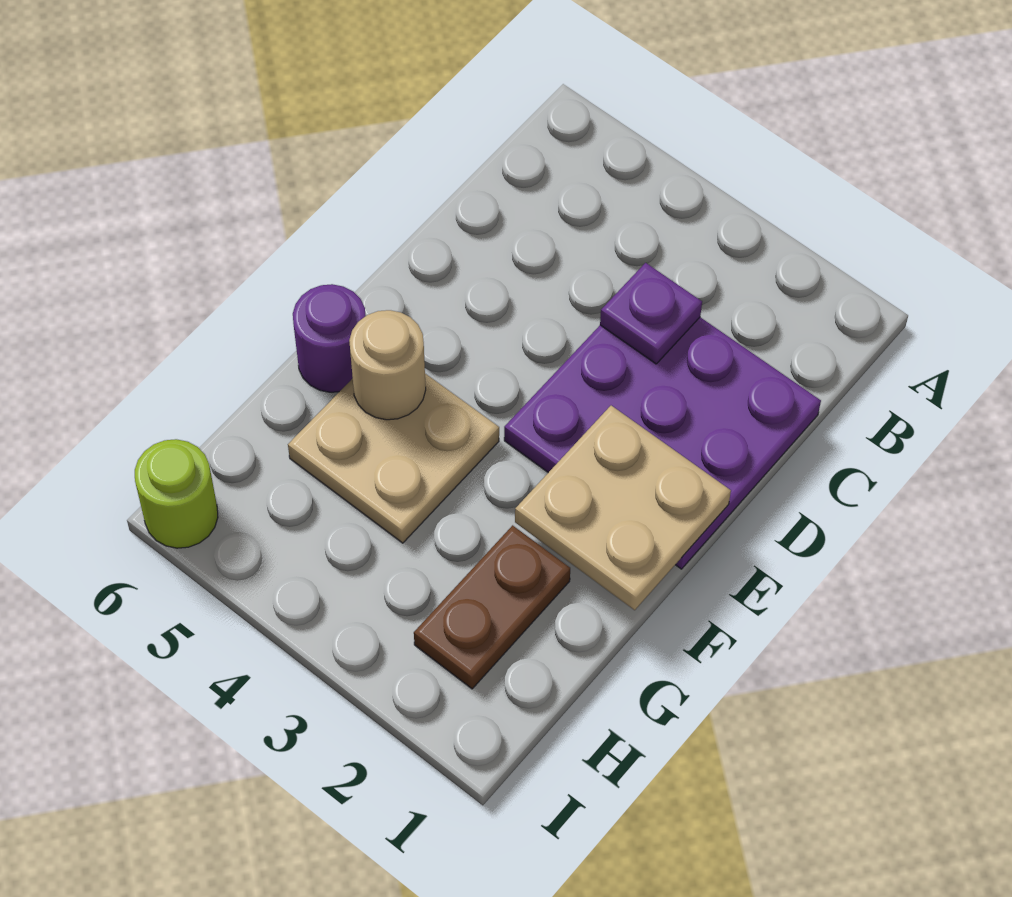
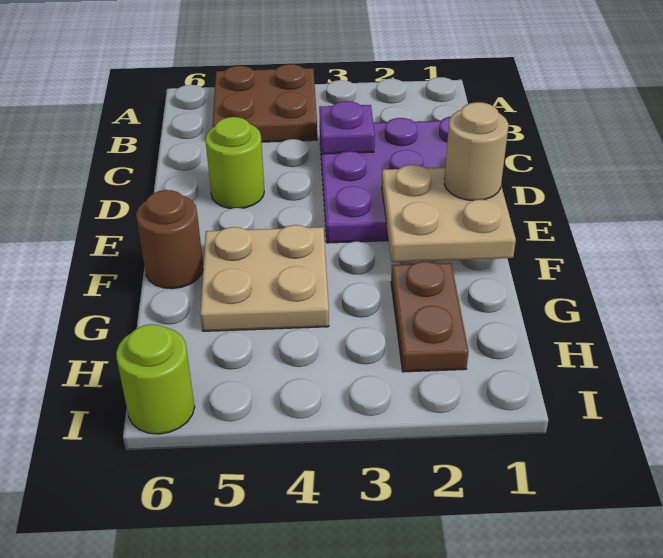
none -> brown 2x2 plate [212,64,317,142]
none -> lime 1x1 round brick [205,117,264,209]
tan 1x1 round brick [349,310,426,420] -> tan 1x1 round brick moved to [444,102,508,200]
purple 1x1 round brick [293,284,366,392] -> brown 1x1 round brick [136,190,203,289]

